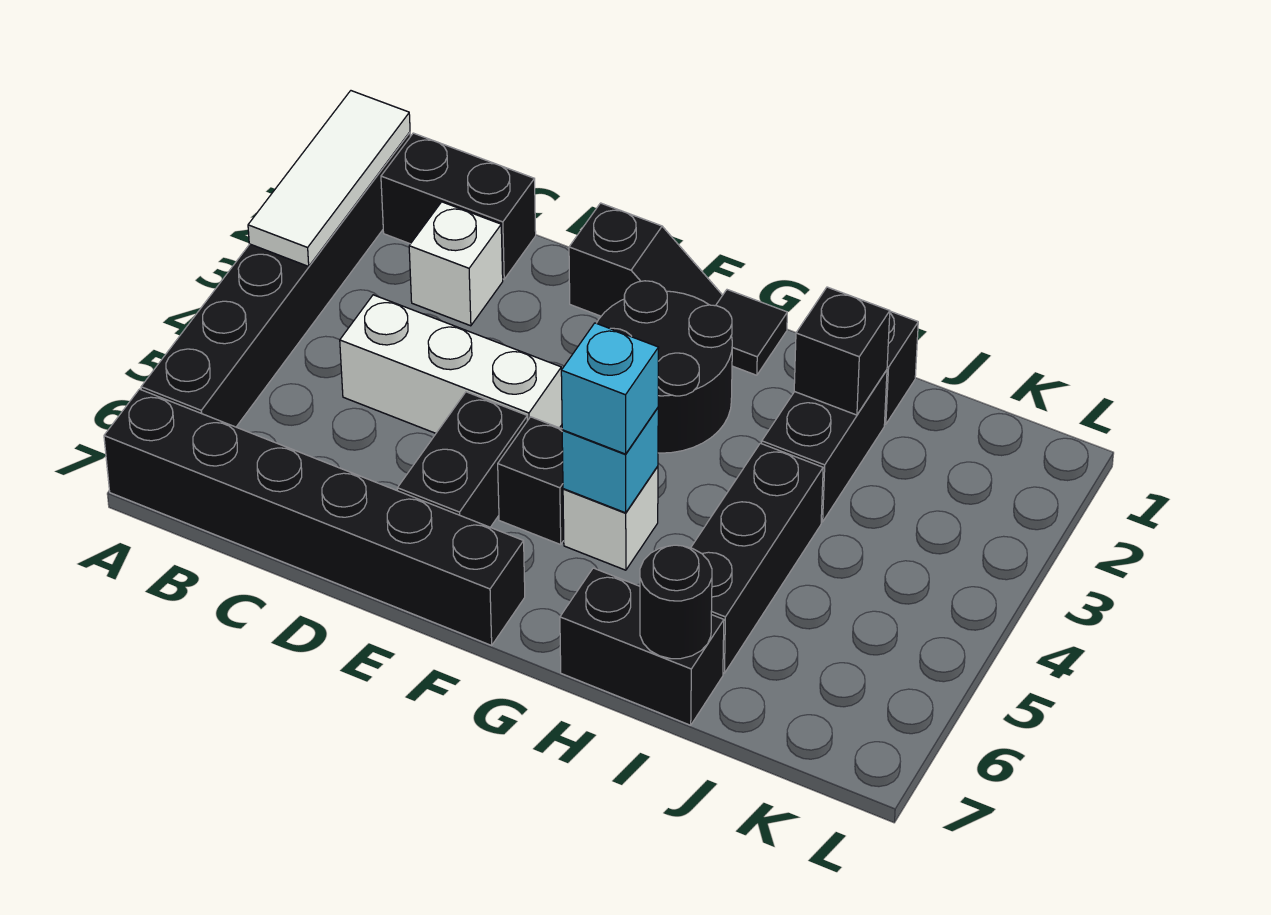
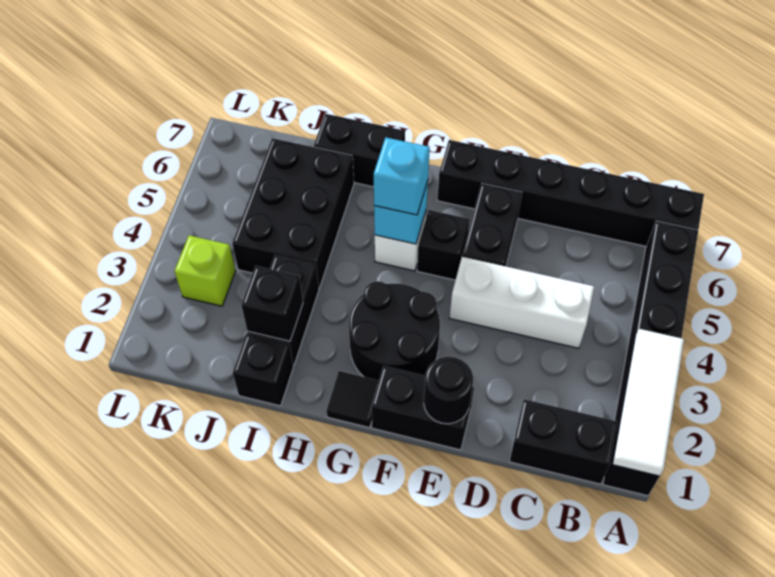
white 1x1 brick [409,202,503,326] -> none
black 1x2 slope [569,203,723,316] -> black 1x2 brick [371,366,474,450]
black 1x3 brick [691,443,823,673] -> black 2x3 brick [232,138,354,288]
black 1x1 round brick [640,545,712,659] -> black 1x1 round brick moved to [424,357,473,424]
none -> lime 1x1 brick [175,235,235,306]

